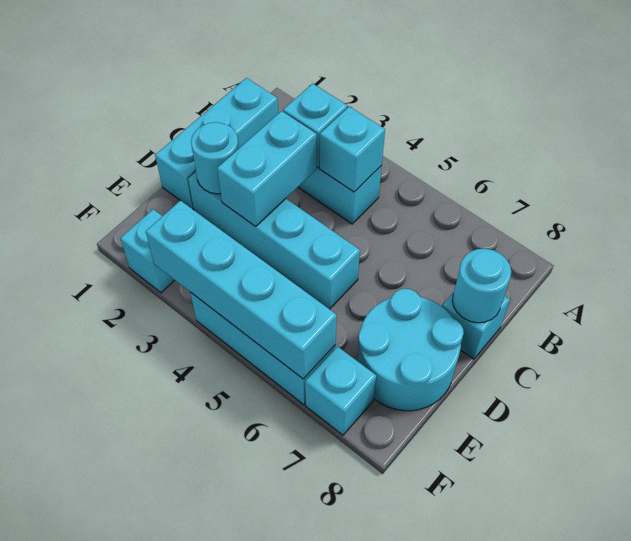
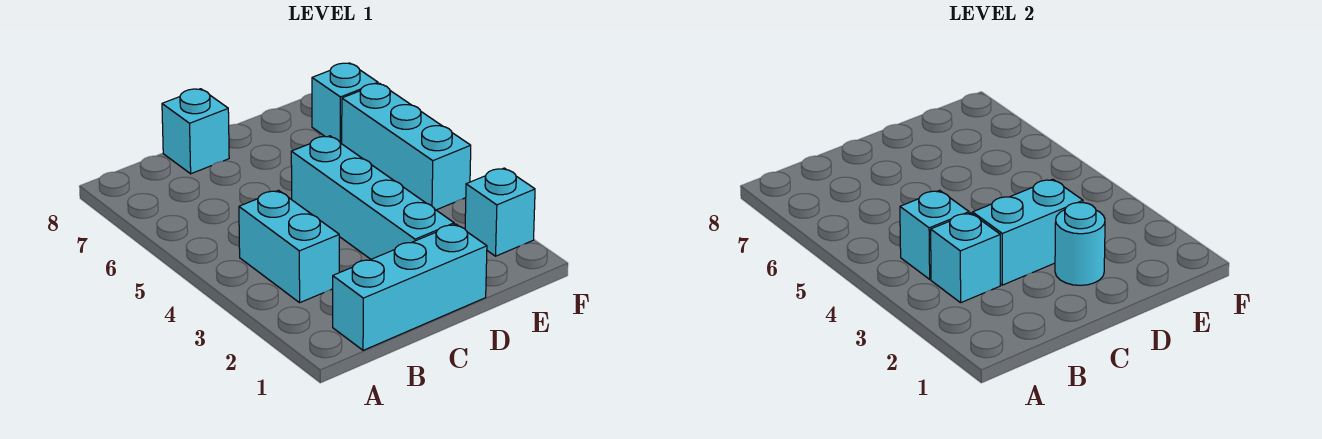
cyan 1x1 round brick [452,249,511,323] -> none
cyan 2x2 round brick [358,289,464,411] -> none
cyan 1x4 brick [146,200,337,379] -> none

